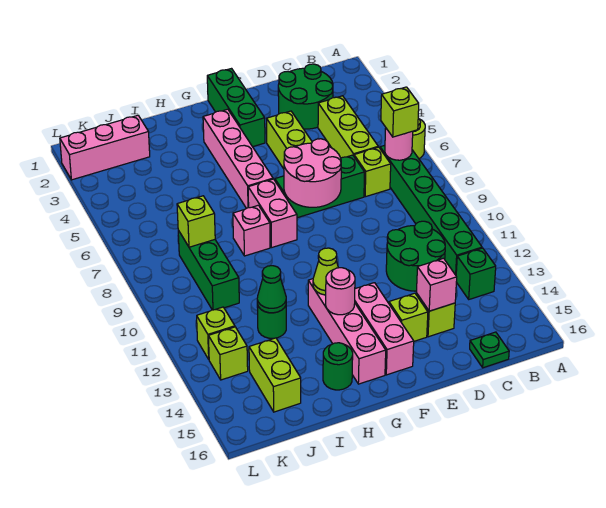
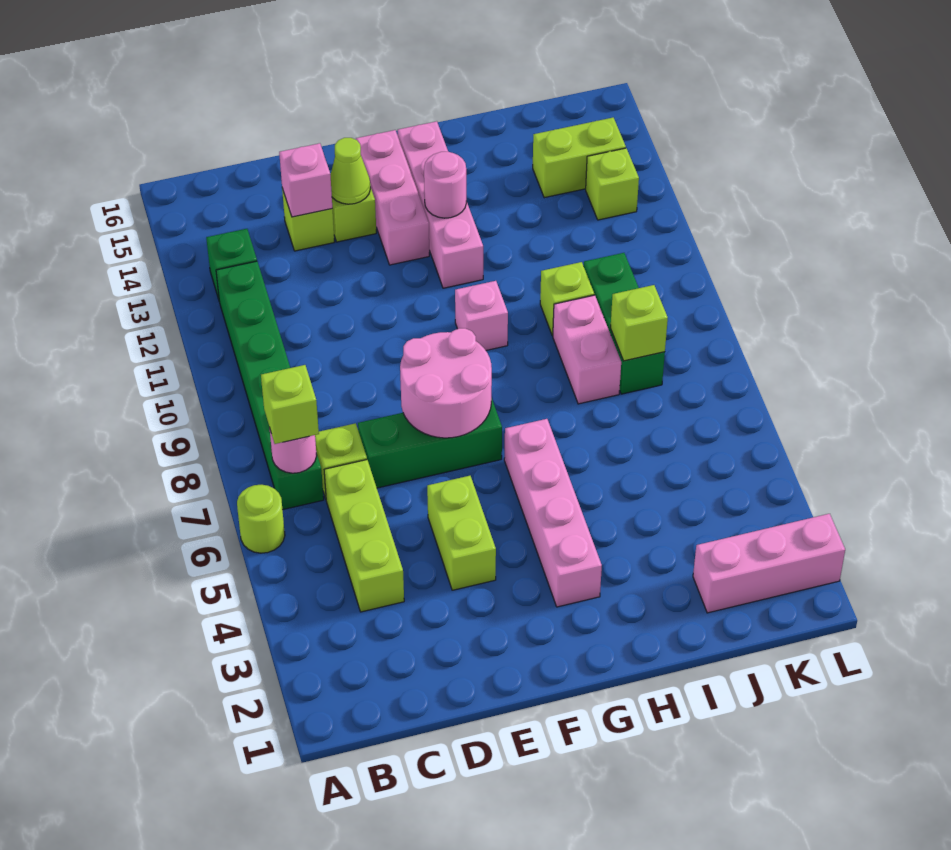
green 2x2 round brick [278,64,333,129] -> none
green 2x2 round brick [386,221,445,291] -> none
green 1x1 plate [470,332,509,368] -> none
green 1x3 brick [207,69,265,147] -> none
pink 1x2 brick [248,179,297,248] -> pink 1x2 brick moved to [553,295,621,404]
lime 1x1 cone [313,248,338,295] -> lime 1x1 cone moved to [330,138,370,204]
pink 1x1 brick [233,205,270,256] -> pink 1x1 brick moved to [455,281,508,350]
green 1x1 round brick [323,343,353,390] -> none
green 1x1 round brick [257,304,286,338] -> none
green 1x1 cone [257,266,286,313] -> none
lime 1x2 brick [249,338,301,412] -> lime 1x2 brick turned to [533,118,626,198]
lime 1x1 brick [197,307,235,359] -> lime 1x1 brick moved to [540,262,594,336]

